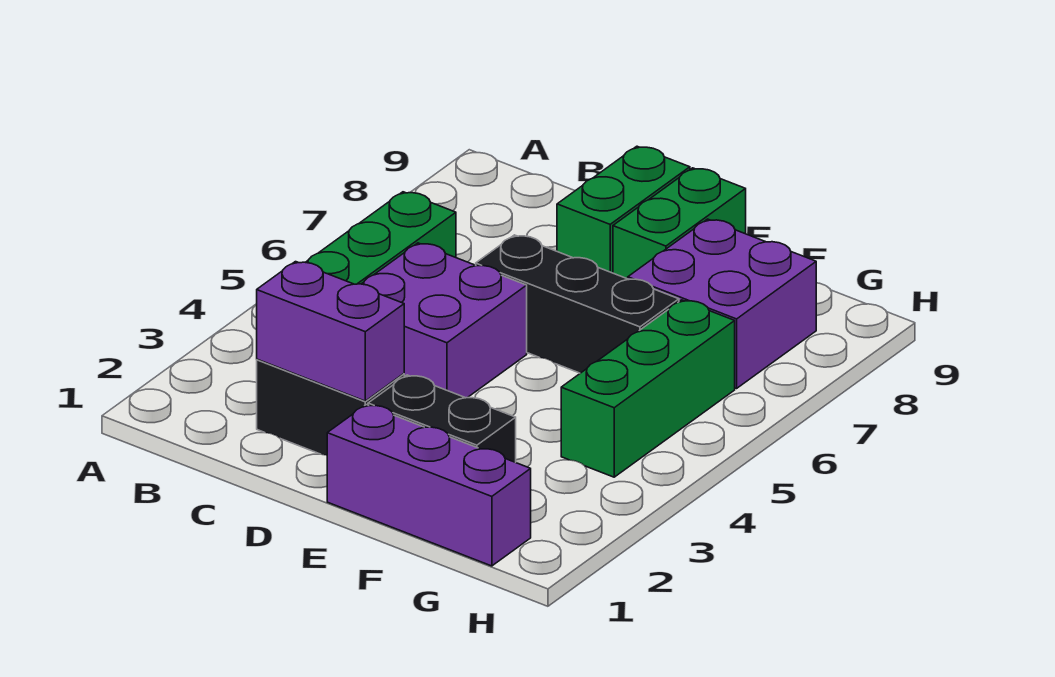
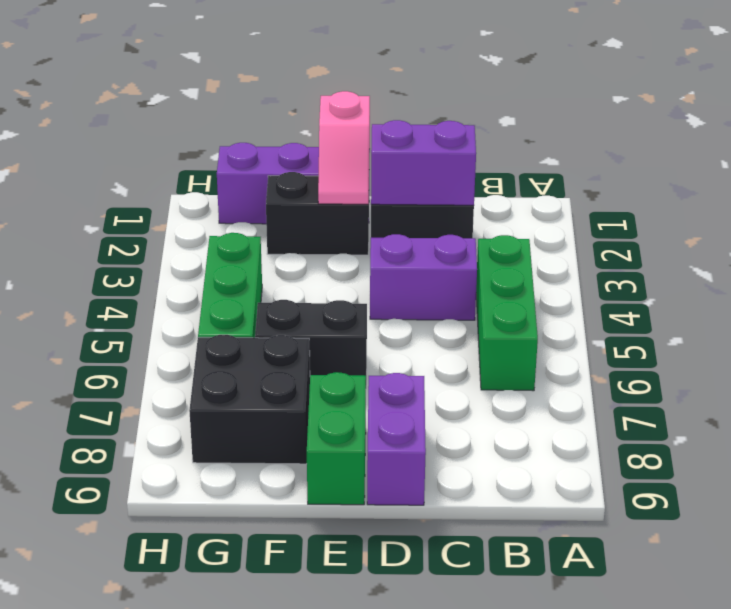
purple 2x2 brick [362,243,527,398] -> purple 1x2 brick [370,234,477,320]
black 1x3 brick [476,235,679,373] -> black 1x2 brick [255,300,367,376]
green 1x2 brick [557,146,690,273] -> purple 1x2 brick [367,373,426,505]
none -> pink 1x2 slope [318,91,370,204]
purple 2x2 brick [628,219,816,388] -> black 2x2 brick [189,335,310,464]

